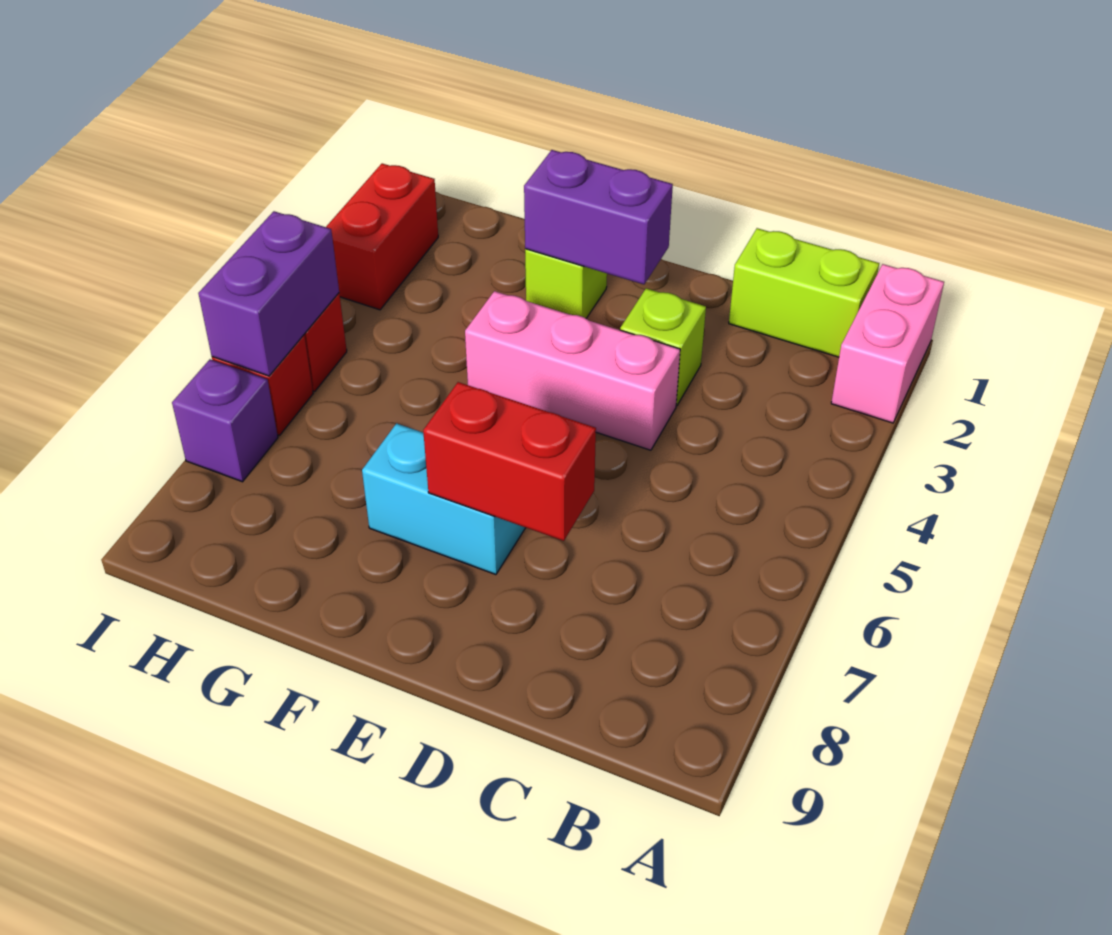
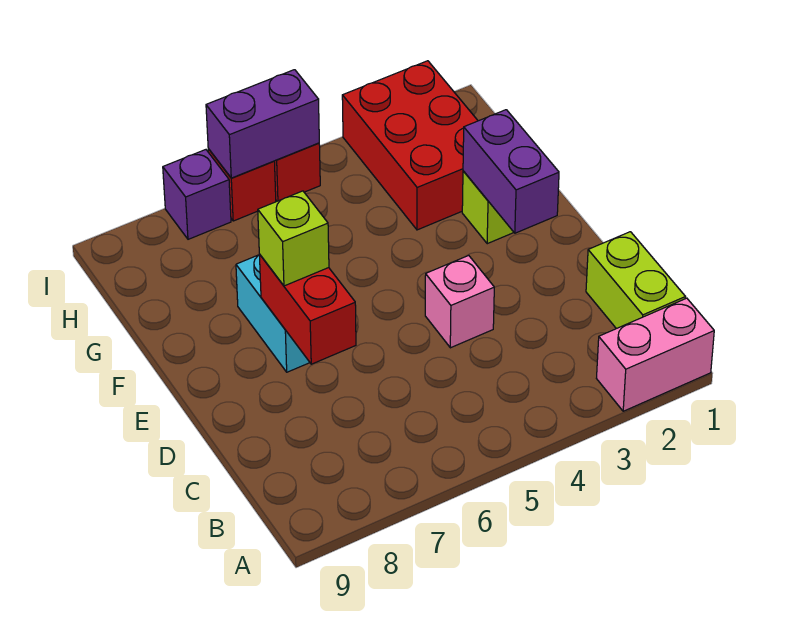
lime 1x1 brick [620,288,706,406] -> lime 1x1 brick moved to [258,191,329,286]
pink 1x3 brick [465,291,680,450] -> pink 1x1 brick [425,255,494,348]
red 1x2 brick [326,163,438,310] -> red 2x3 brick [342,61,478,230]

